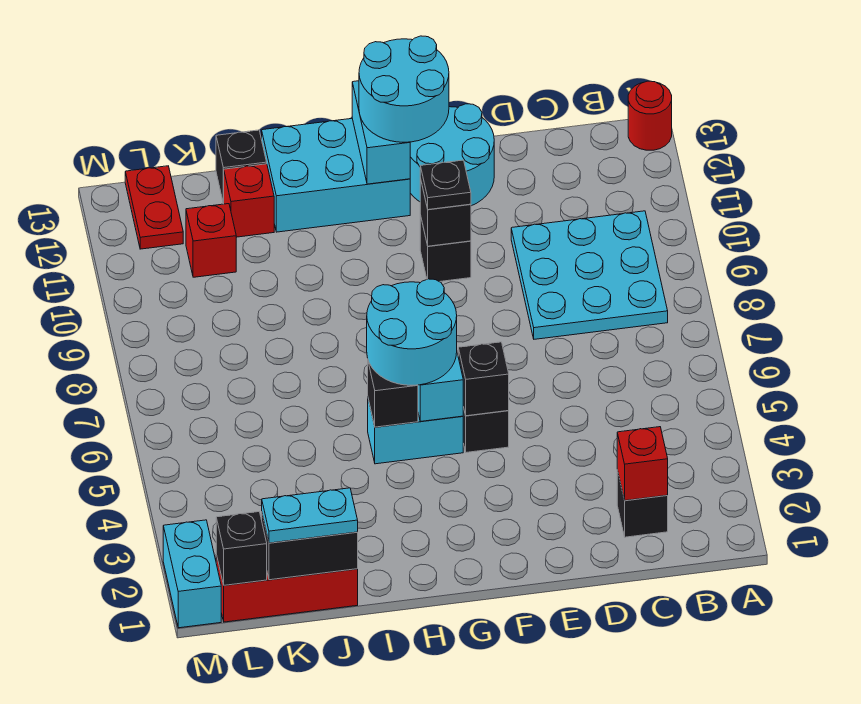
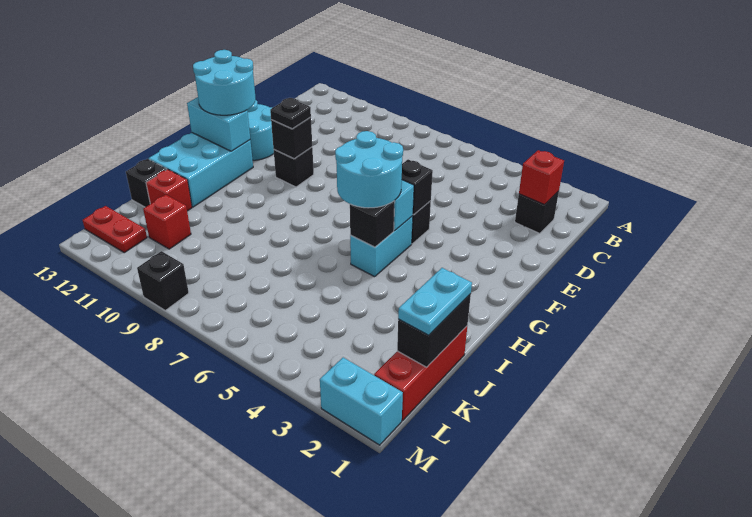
red 1x1 round brick [628,81,672,150] -> none
cyan 3x3 plate [511,211,668,339] -> none
black 1x1 brick [216,512,267,585] -> black 1x1 brick moved to [137,251,189,310]

